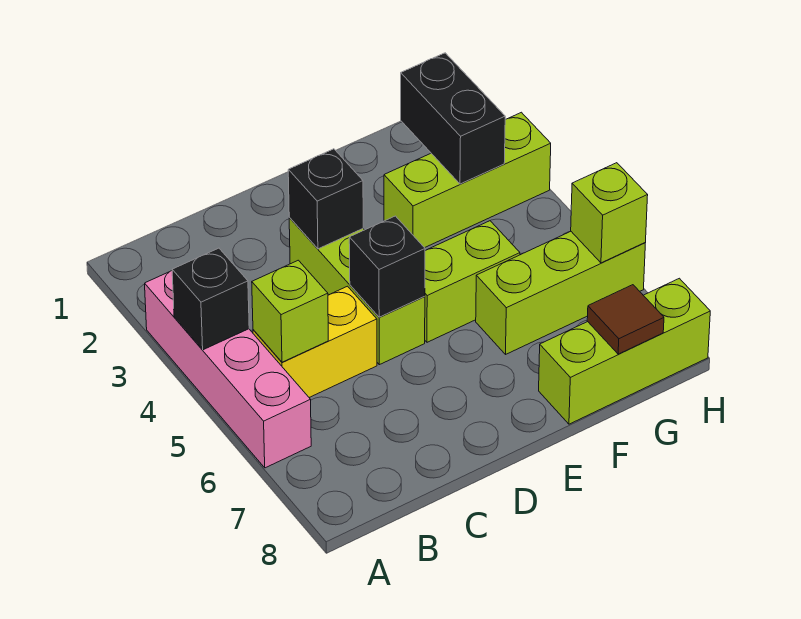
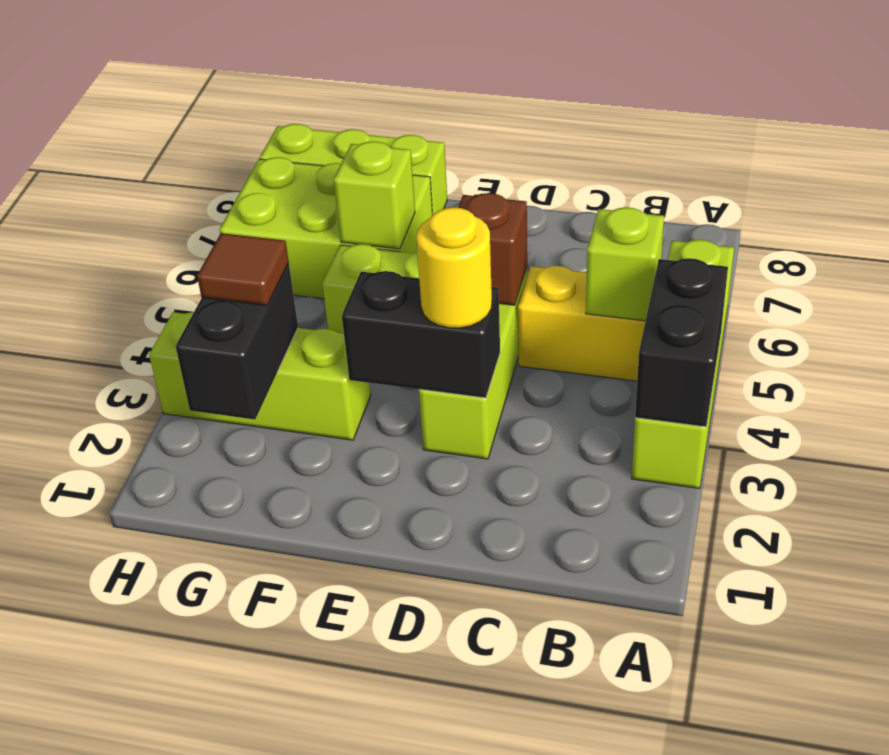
pink 1x4 brick [145,271,311,468] -> lime 1x4 brick [631,240,734,488]
black 1x1 brick [172,248,249,350] -> black 1x2 brick [635,258,728,427]
black 1x1 brick [288,149,363,249] -> black 1x2 brick [342,271,500,398]
none -> yellow 1x1 round brick [416,207,492,328]
black 1x1 brick [349,216,425,317] -> brown 1x1 brick [458,193,527,305]
lime 1x3 brick [476,231,645,355] -> lime 2x3 brick [219,157,432,299]
brown 1x1 tile [587,285,664,354] -> brown 1x1 tile moved to [197,233,289,306]
lime 1x1 brick [571,163,648,263] -> lime 1x1 brick moved to [334,141,415,249]

